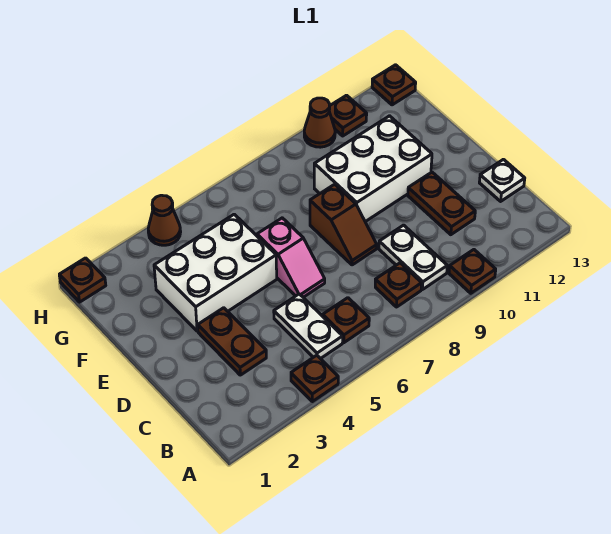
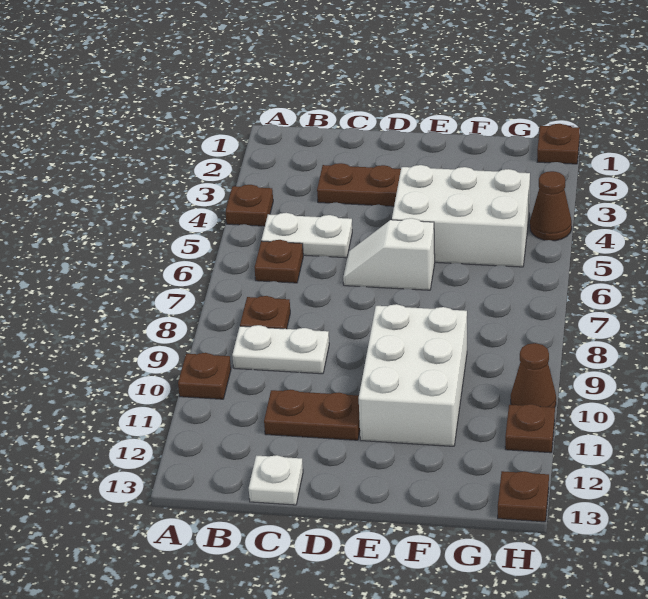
pink 1x2 slope [257,218,325,297] -> white 1x2 slope [343,218,435,290]
brown 1x2 slope [310,184,377,265] -> none
white 2x3 brick [154,214,277,331] -> white 2x3 brick turned to [392,165,530,267]

